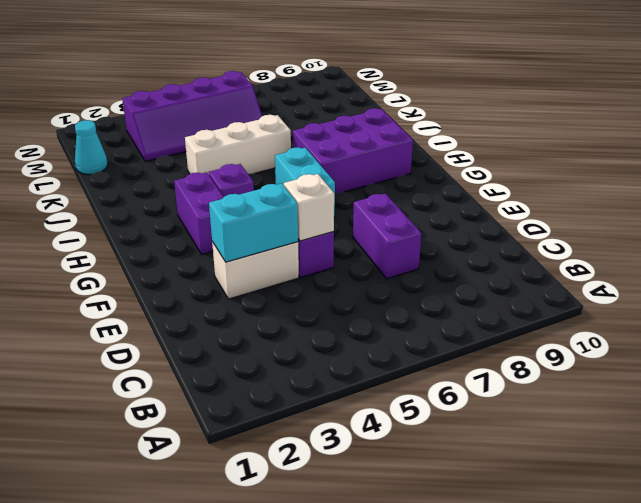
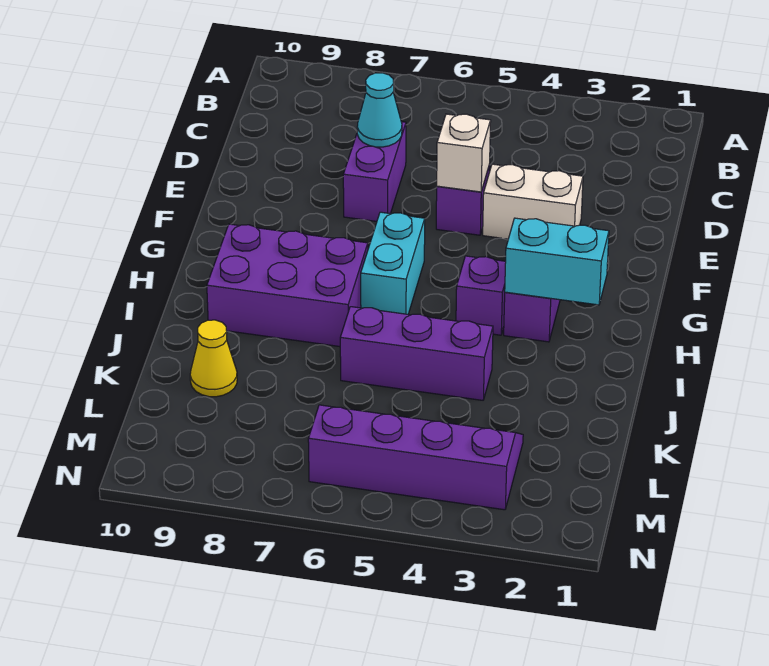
cyan 1x2 brick [209,183,298,262] -> cyan 1x2 brick moved to [505,218,609,305]
white 1x3 brick [185,115,291,175] -> purple 1x3 brick [340,307,493,400]
none -> yellow 1x1 cone [190,320,237,397]
cyan 1x1 cone [75,120,108,174] -> cyan 1x1 cone moved to [357,73,402,147]

